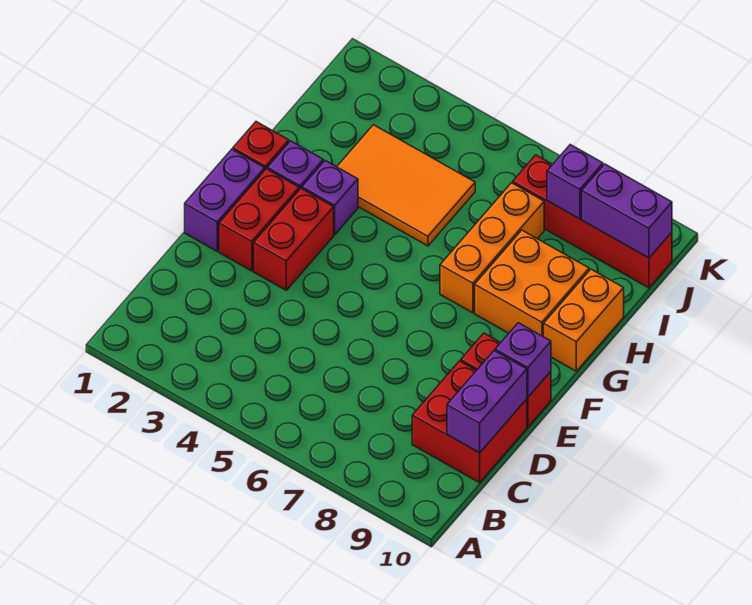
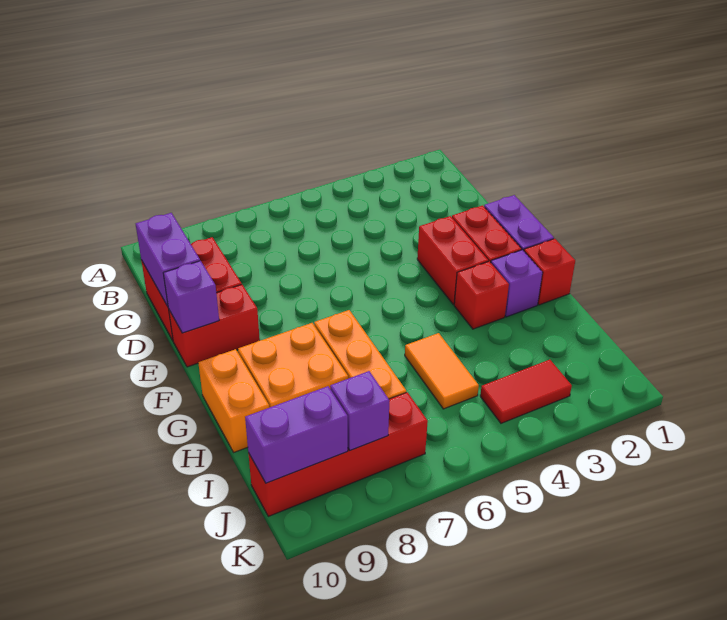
purple 1x1 brick [302,161,358,235] -> red 1x1 brick [454,261,509,329]
orange 2x3 tile [337,125,475,246] -> orange 1x2 tile [405,333,479,409]
none -> red 1x2 tile [480,360,572,423]

